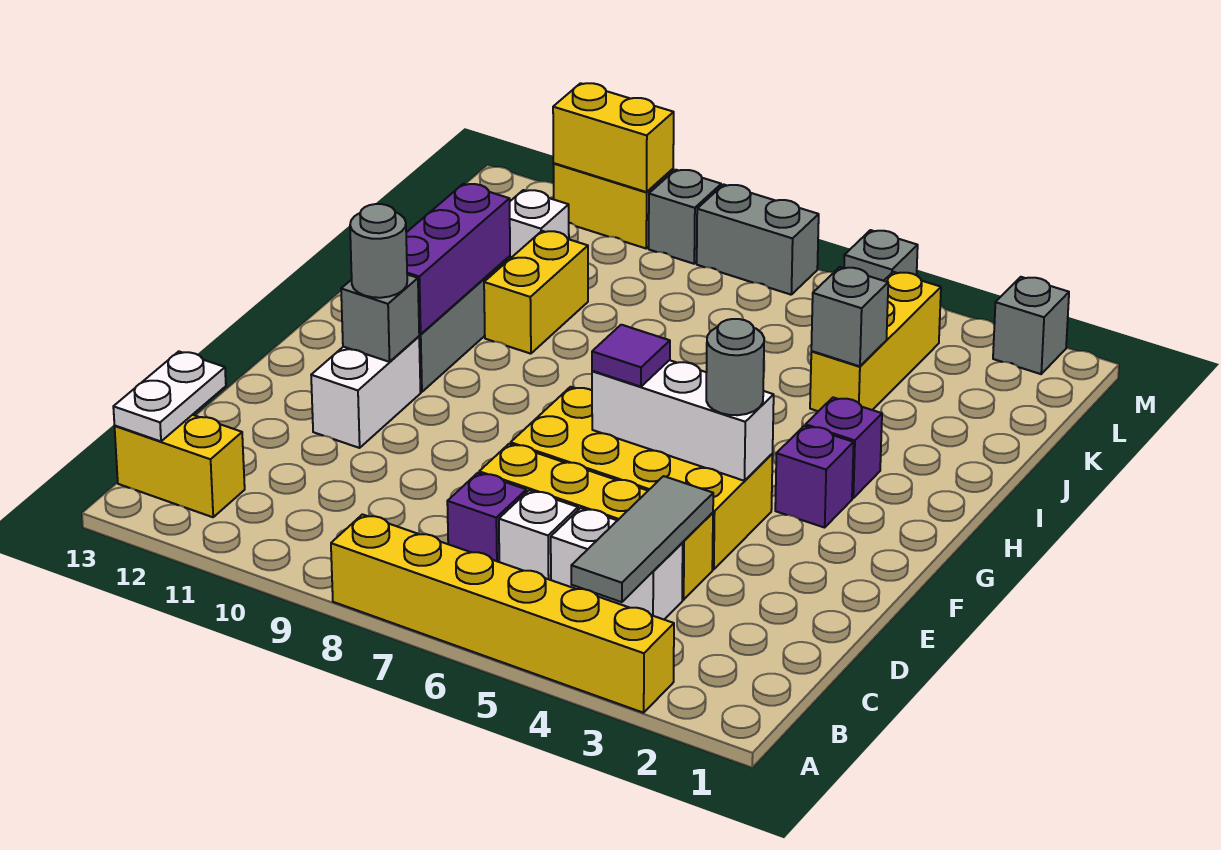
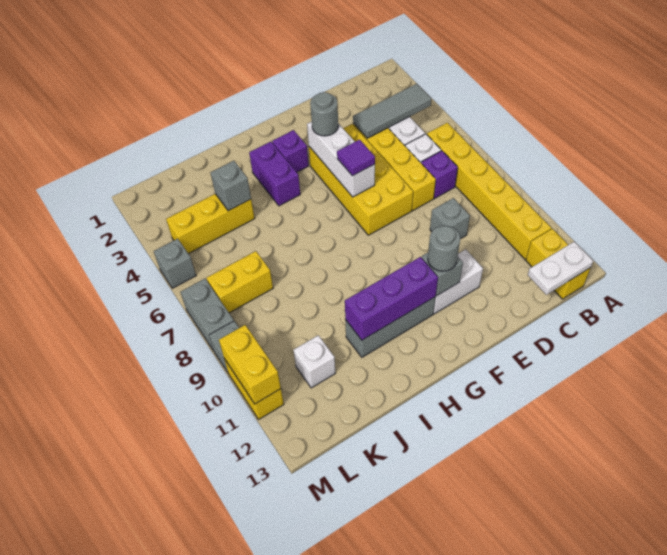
yellow 1x6 brick [331,515,674,713] -> yellow 1x6 brick moved to [427,123,551,259]
purple 1x1 brick [806,397,882,498] -> purple 1x2 brick [249,142,300,206]
yellow 1x2 brick [484,231,588,354] -> yellow 1x2 brick moved to [207,251,273,313]
grey 1x1 brick [993,277,1069,374] -> grey 1x1 brick moved to [430,198,470,238]

